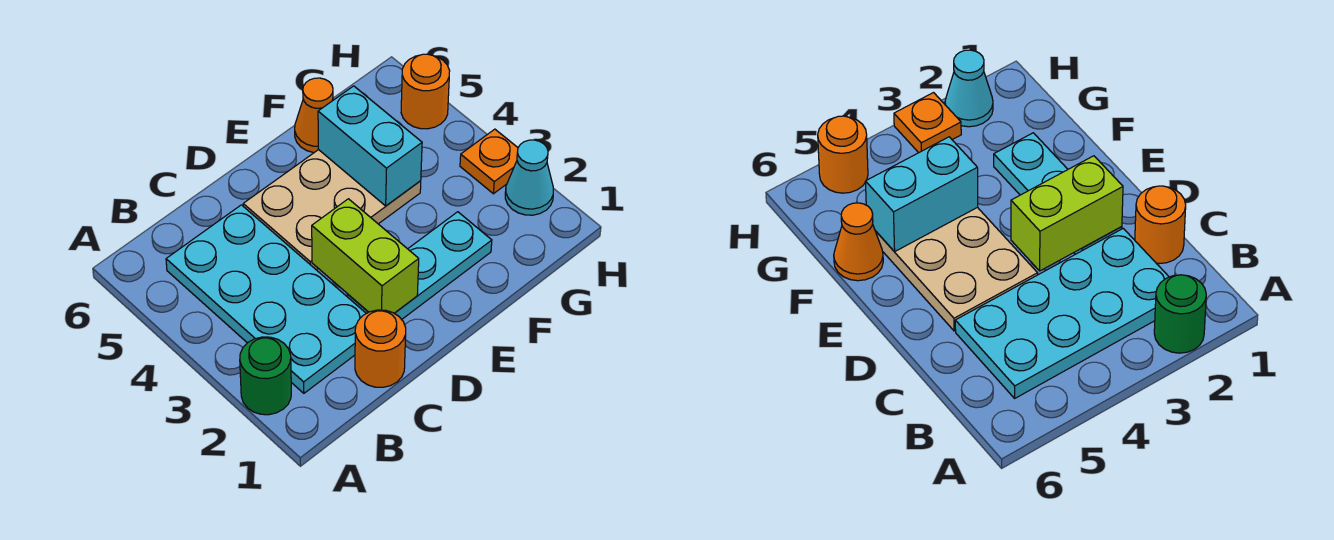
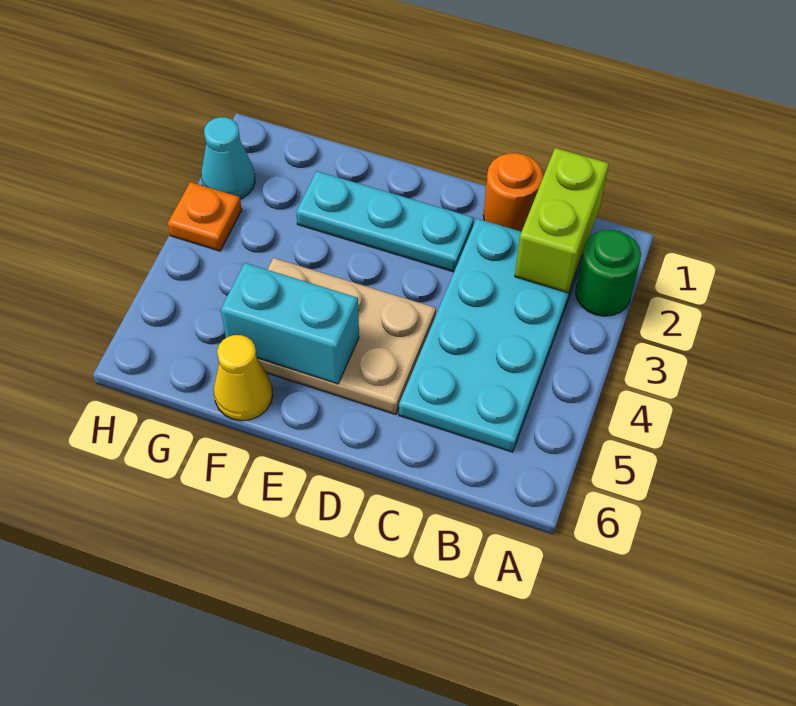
lime 1x2 brick [312,199,419,313] -> lime 1x2 brick moved to [515,148,609,293]
cyan 1x2 brick [318,86,422,206] -> cyan 1x2 brick turned to [221,263,359,384]
orange 1x1 cone [295,78,333,153] -> yellow 1x1 cone [214,335,273,421]
orange 1x1 round brick [401,54,450,129] -> none

